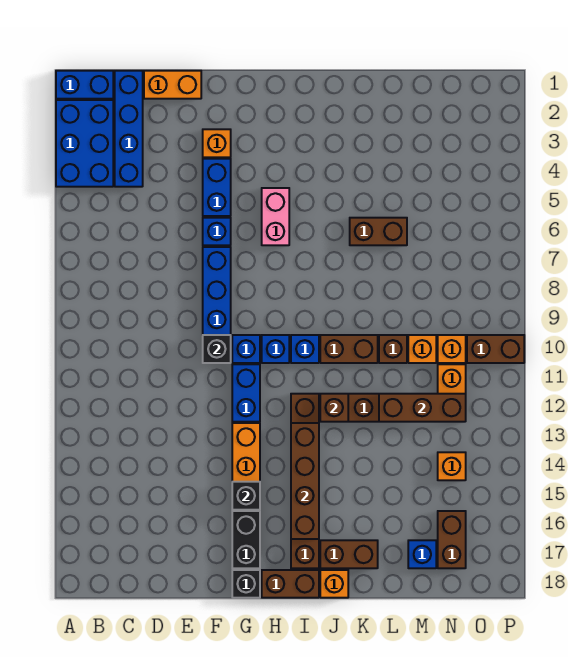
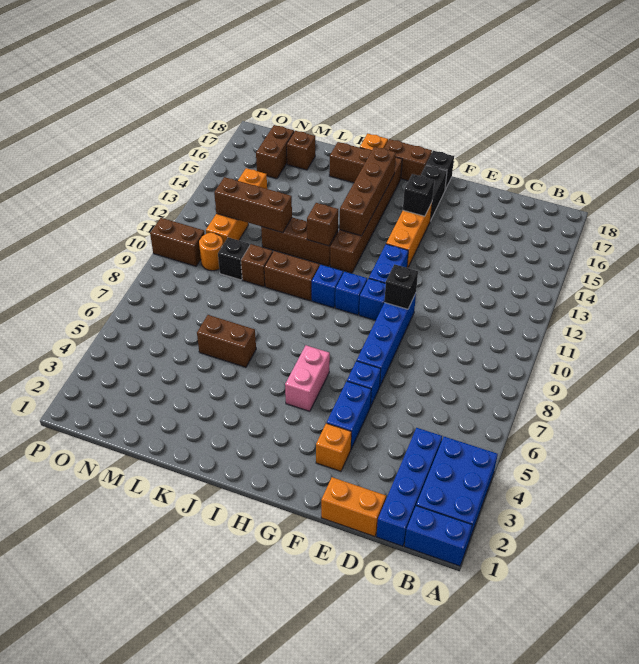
orange 1x1 brick [408,335,436,363] -> black 1x1 brick [218,237,250,280]
blue 1x1 brick [408,540,436,568] -> brown 1x1 brick [287,131,315,170]
orange 1x1 brick [438,335,466,363] -> orange 1x1 round brick [199,233,223,271]

